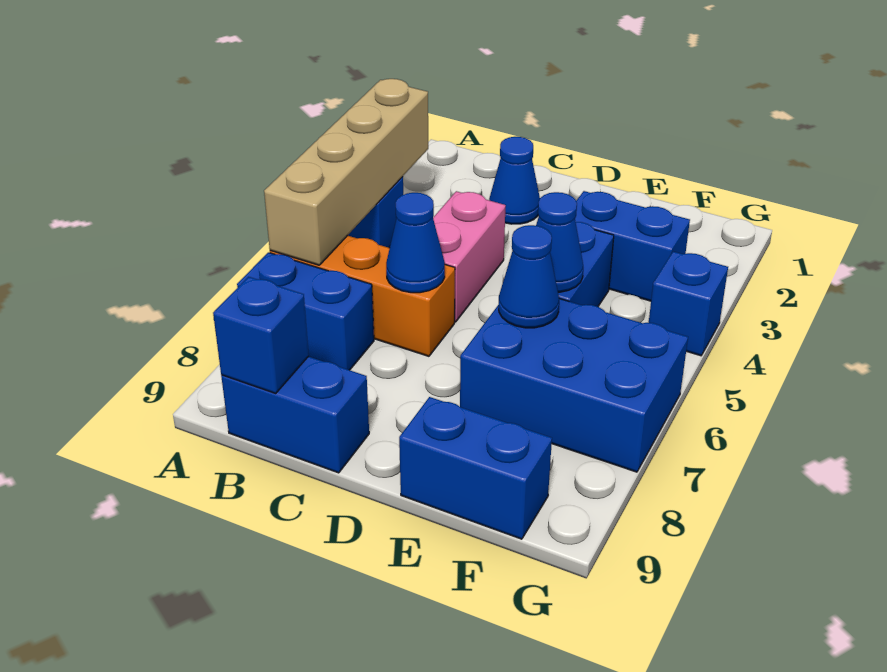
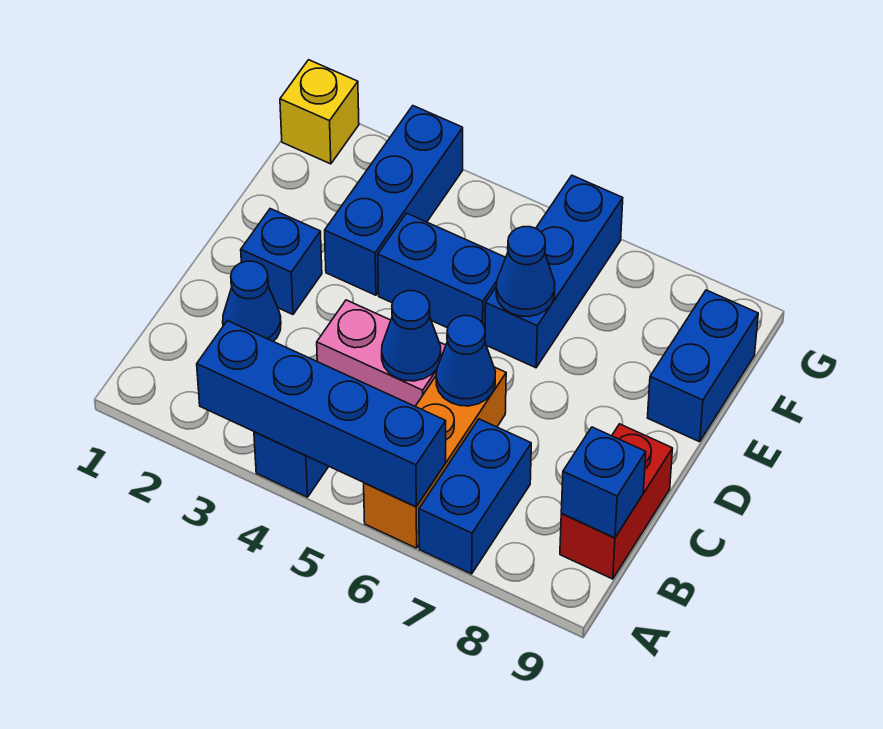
tan 1x4 brick [264,79,428,265] -> blue 1x4 brick [197,321,446,507]
blue 1x2 brick [221,356,369,473] -> red 1x2 brick [560,424,673,579]
blue 1x2 brick [575,191,690,301] -> blue 1x3 brick [325,106,463,295]
blue 1x1 cone [536,192,583,292] -> blue 1x1 cone moved to [382,291,441,381]
blue 2x3 brick [460,299,688,472] -> blue 1x3 brick [485,175,623,368]
none -> yellow 1x1 brick [280,60,359,164]
blue 1x1 brick [649,252,728,356] -> blue 1x1 brick moved to [241,209,322,314]

